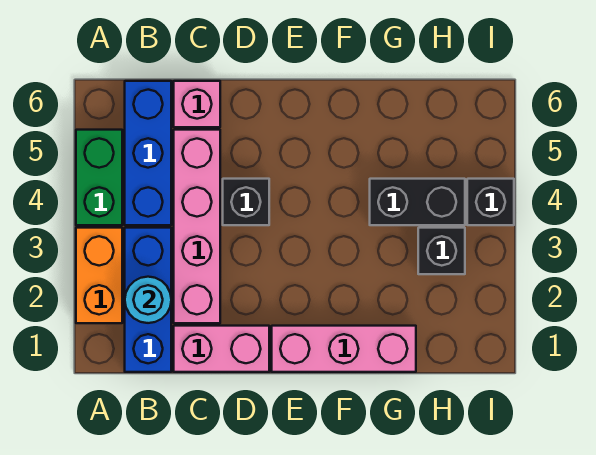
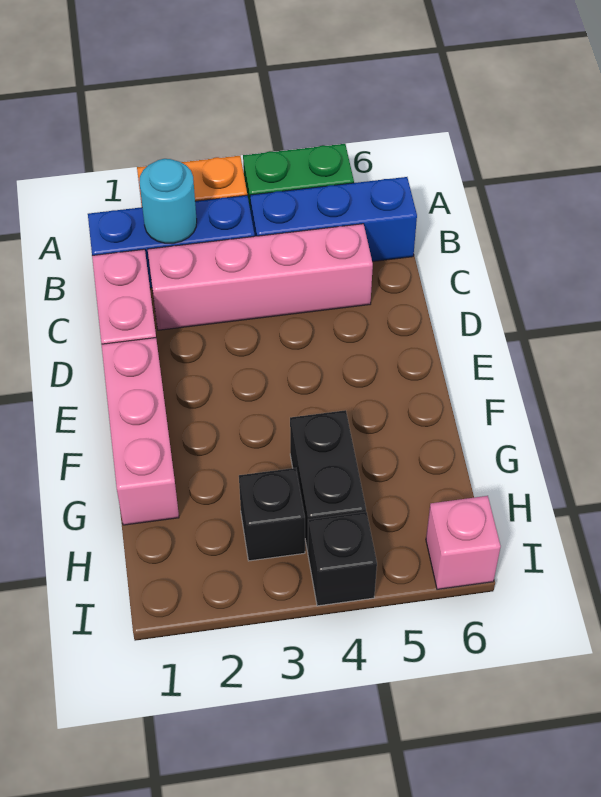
pink 1x1 brick [174,81,220,127] -> pink 1x1 brick moved to [426,496,501,589]
black 1x1 brick [223,179,269,225] -> none

